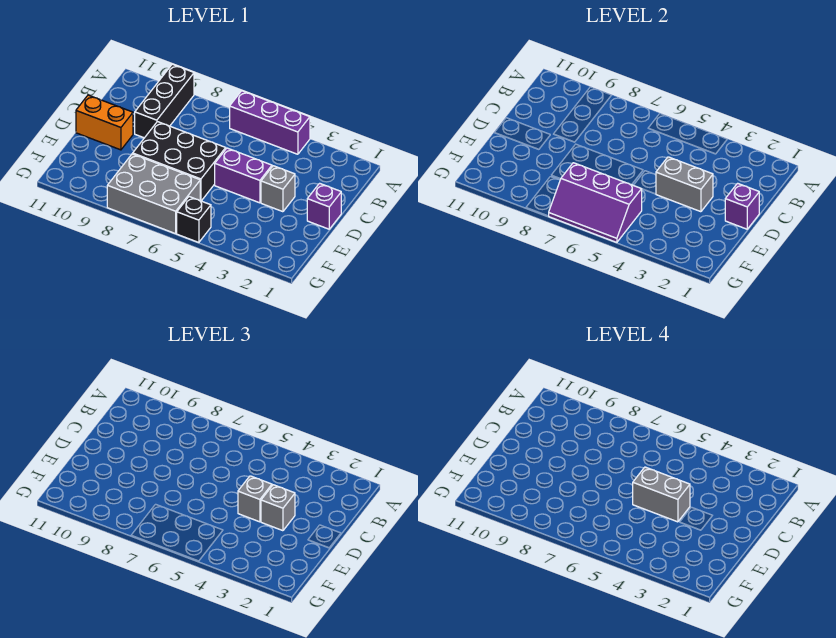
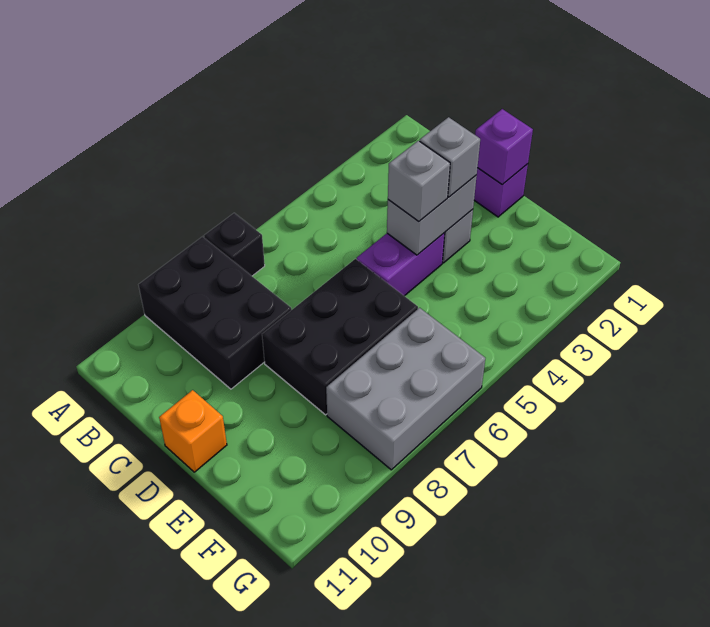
purple 1x3 brick [230,91,310,154] -> none
black 1x3 brick [135,64,194,138] -> black 2x3 brick [139,237,292,389]
grey 1x2 brick [633,467,690,522] -> none
orange 1x2 brick [76,95,133,150] -> orange 1x1 brick [159,390,227,472]
purple 2x3 slope [549,163,642,242] -> none
black 1x1 brick [177,197,211,242] -> black 1x1 brick moved to [204,213,265,276]

